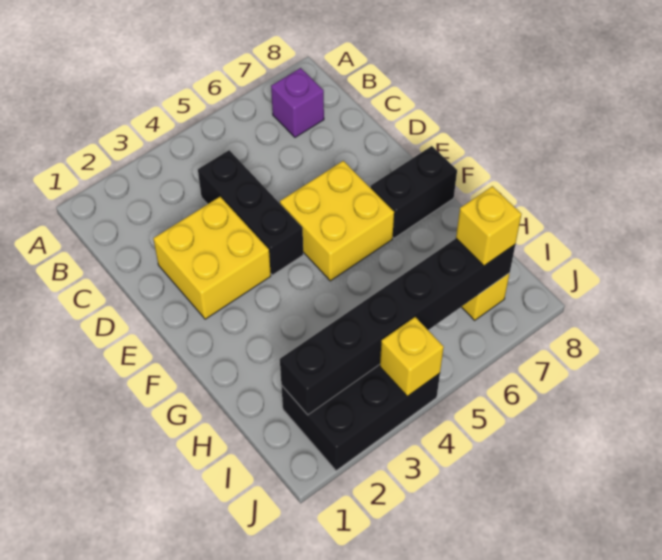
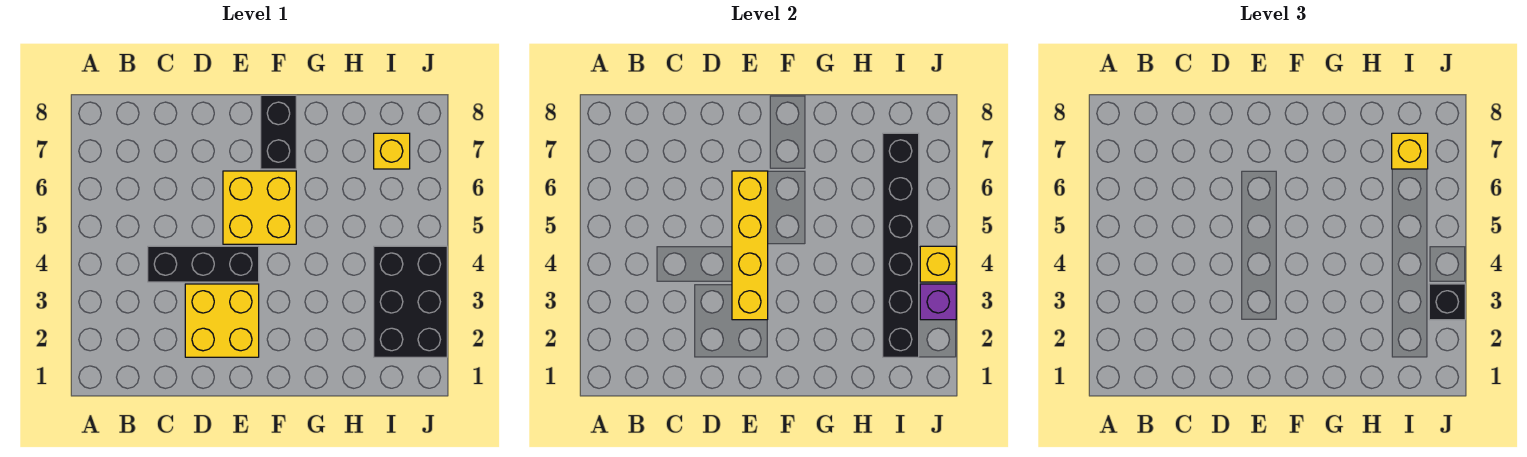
purple 1x1 brick [271,68,324,137] -> purple 1x1 brick moved to [920,284,956,320]
none -> yellow 1x4 brick [732,171,768,320]
none -> black 1x1 brick [1429,284,1465,320]

